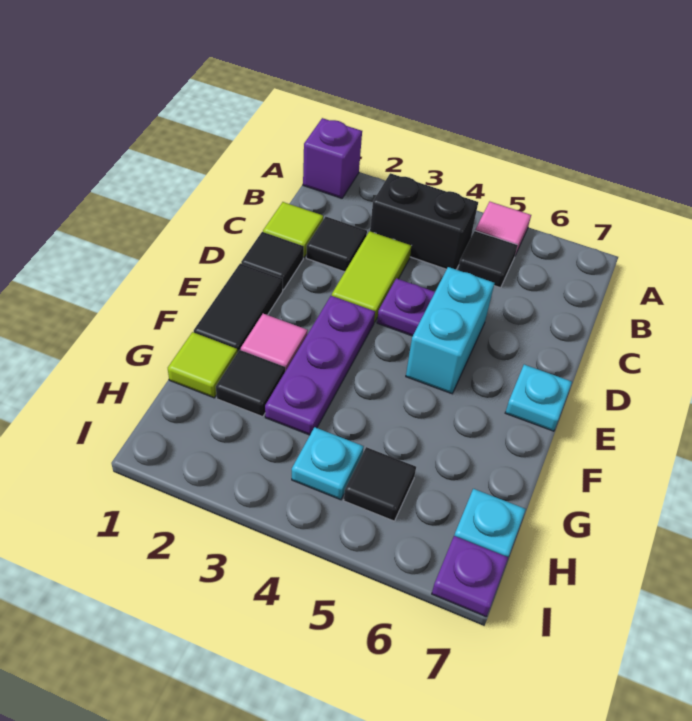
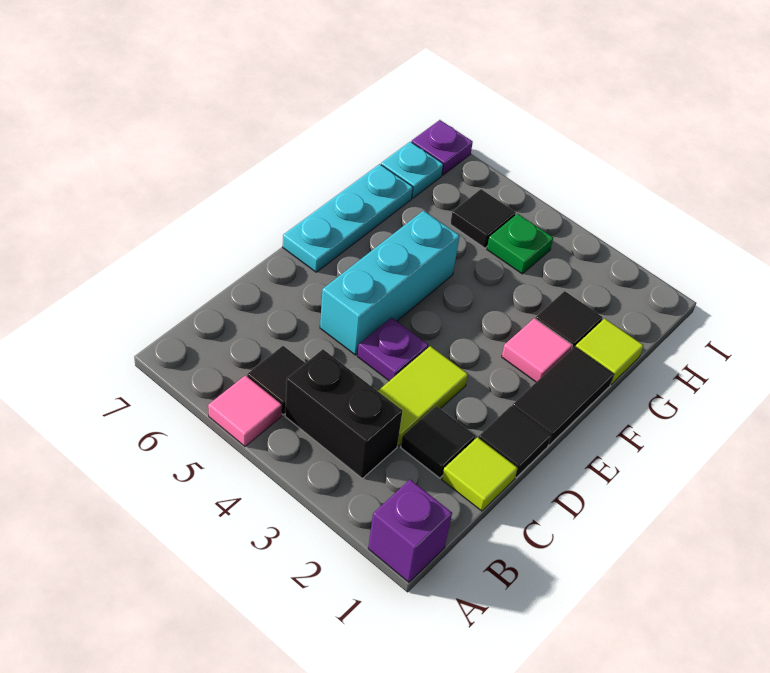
cyan 1x2 brick [406,267,494,394] -> cyan 1x3 brick [320,211,460,355]
purple 1x3 plate [265,296,375,435] -> none
cyan 1x1 plate [505,365,572,431] -> cyan 1x3 plate [283,164,413,272]
cyan 1x1 plate [292,427,364,500] -> green 1x1 plate [487,214,553,274]

